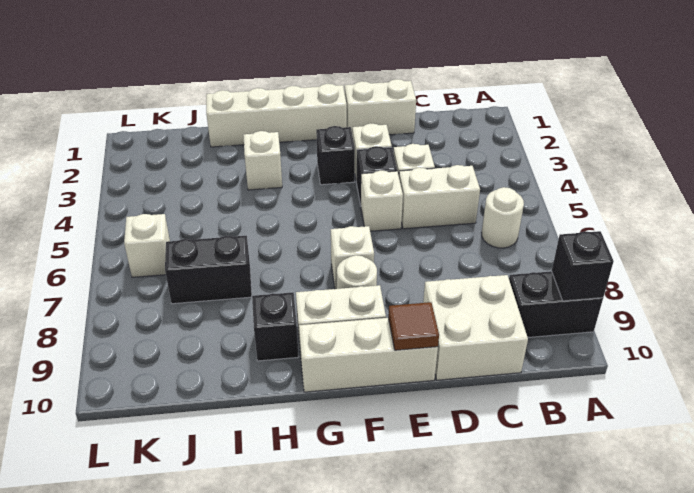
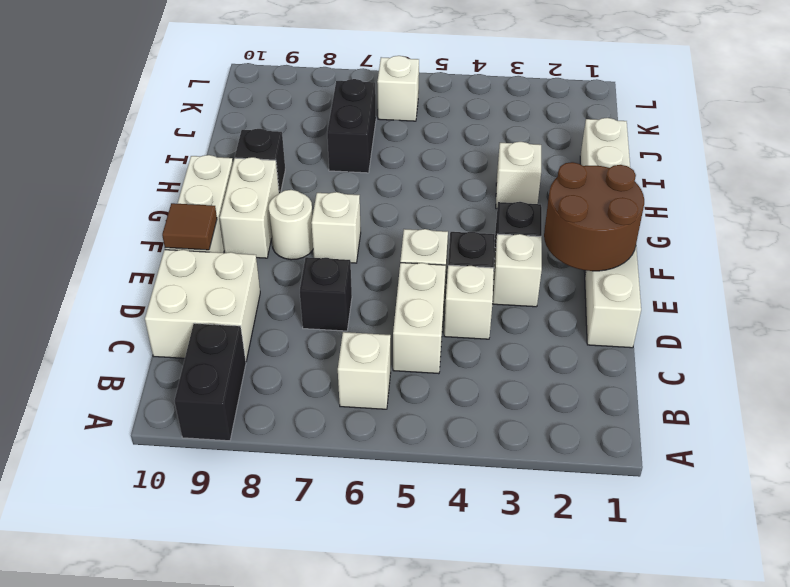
black 1x1 brick [552,231,614,301] -> black 1x1 brick moved to [300,257,352,331]
white 1x1 round brick [481,187,524,248] -> white 1x1 brick [338,332,391,409]
none -> brown 2x2 round brick [544,162,644,271]

